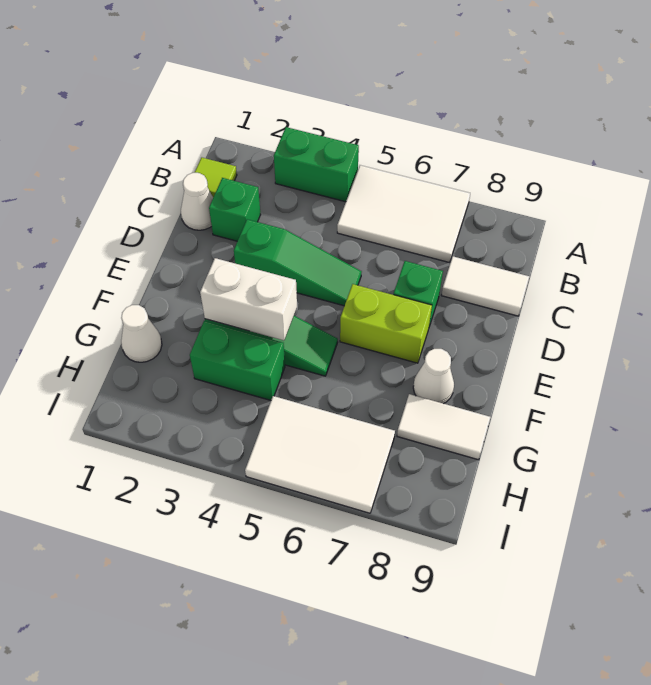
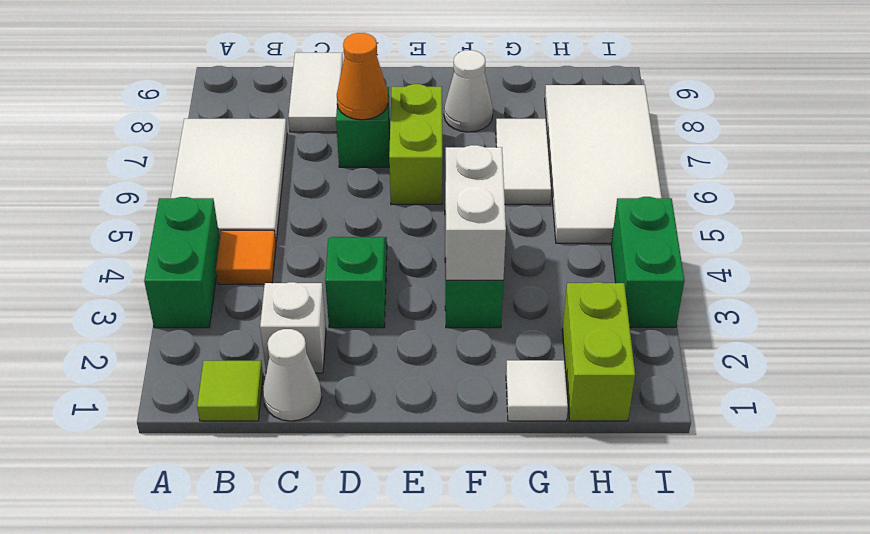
none -> orange 1x1 tile [216,230,276,284]
green 1x1 brick [209,178,261,241] -> white 1x1 brick [260,282,326,373]
green 1x3 slope [234,219,361,306] -> green 1x2 slope [325,237,387,328]
none -> orange 1x1 cone [337,33,388,120]
white 1x1 cone [121,305,162,362] -> white 1x1 tile [506,360,568,421]
green 1x2 brick [190,321,285,400] -> green 1x2 brick moved to [611,197,684,327]
white 1x2 tile [397,394,491,460] -> white 1x2 tile moved to [496,119,551,204]
none -> lime 1x2 brick [562,282,635,421]
white 2x3 tile [245,396,395,513] -> white 2x4 tile [545,85,662,243]

